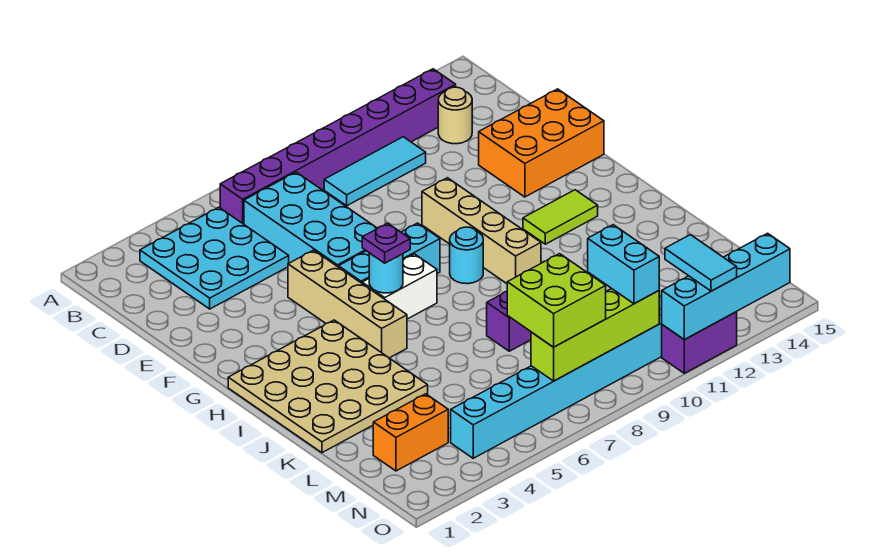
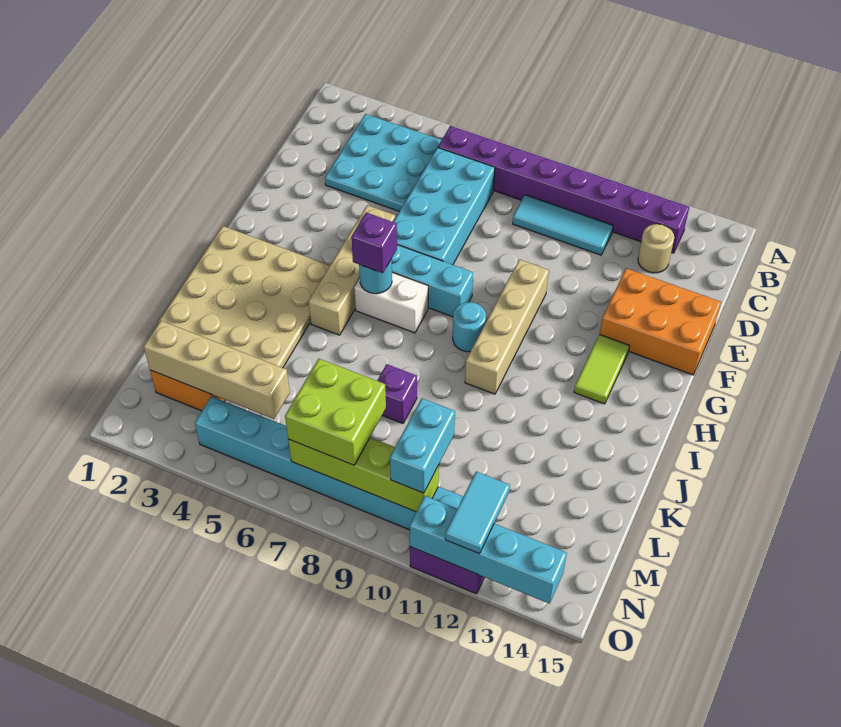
purple 1x1 plate [362,223,410,263] -> purple 1x1 brick [351,213,397,273]
lime 1x2 tile [523,190,598,244] -> lime 1x2 tile turned to [574,334,630,404]
none -> tan 1x4 brick [144,321,290,419]

